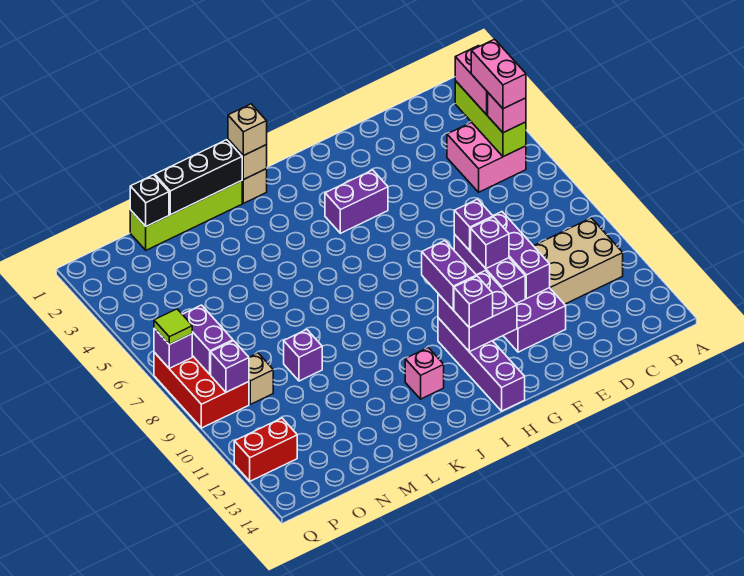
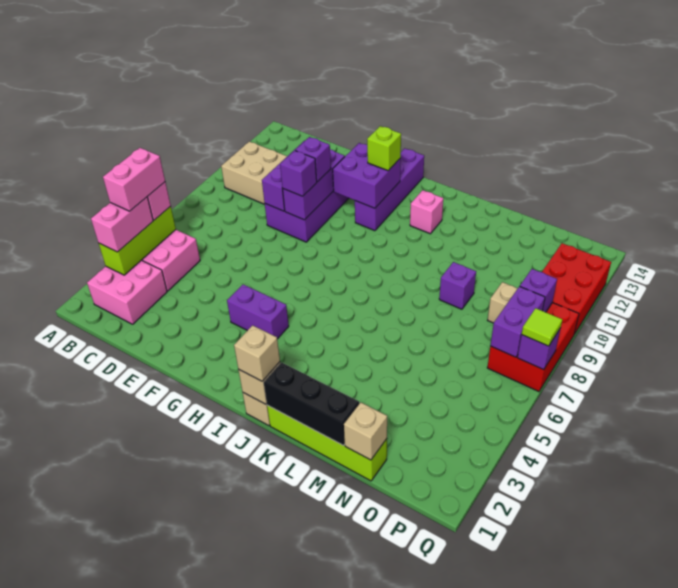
none -> pink 2x2 brick [87,260,167,324]
purple 1x2 brick [422,241,476,310] -> none
purple 1x1 brick [454,276,493,328] -> lime 1x1 brick [367,126,401,171]
black 1x1 brick [130,175,169,226] -> tan 1x1 brick [344,403,387,460]
red 1x2 brick [234,418,297,481] -> red 2x3 brick [542,243,611,334]

